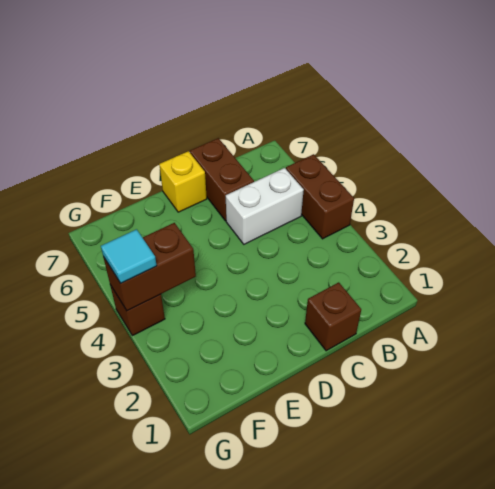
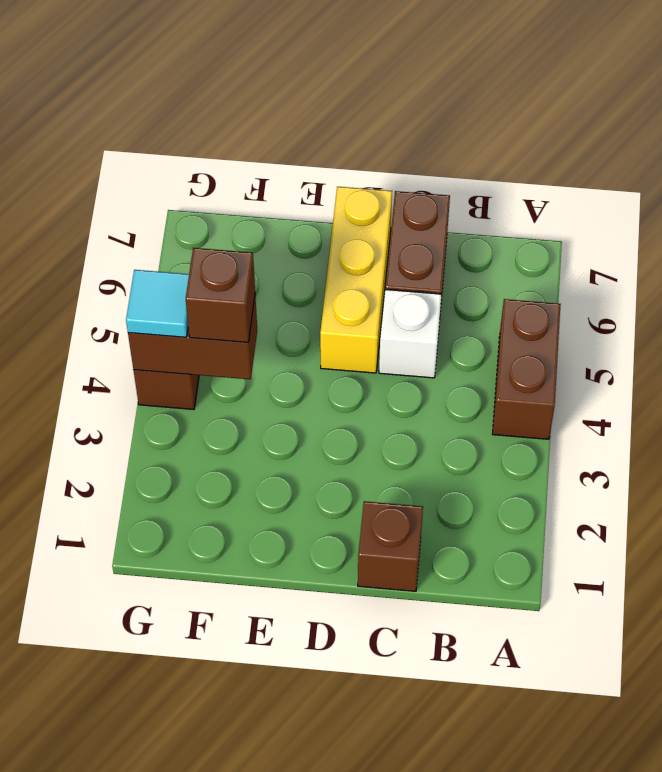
white 1x2 brick [226,168,304,244] -> white 1x1 brick [379,289,442,378]
yellow 1x1 brick [159,151,207,212] -> yellow 1x3 brick [320,187,392,373]
none -> brown 1x1 brick [186,248,255,343]

